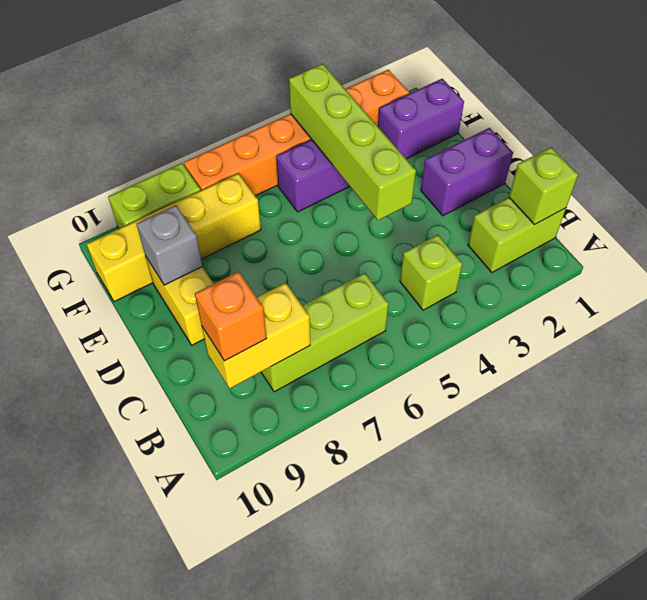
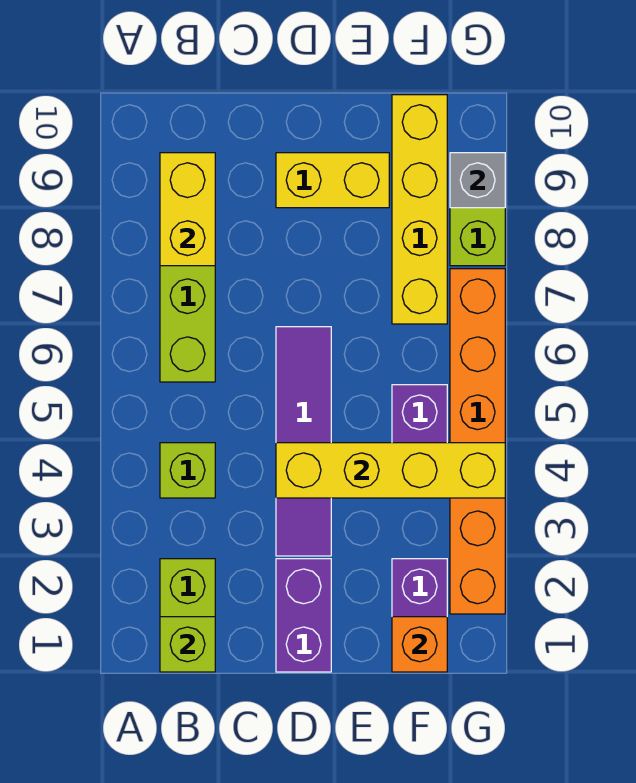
orange 1x1 brick [195,272,267,361] -> orange 1x1 brick moved to [392,617,447,672]
none -> purple 1x4 tile [276,327,331,556]
lime 1x4 brick [289,64,416,220] -> yellow 1x4 brick [276,443,505,498]
grey 1x1 brick [137,205,202,285] -> grey 1x1 brick moved to [450,153,505,208]

